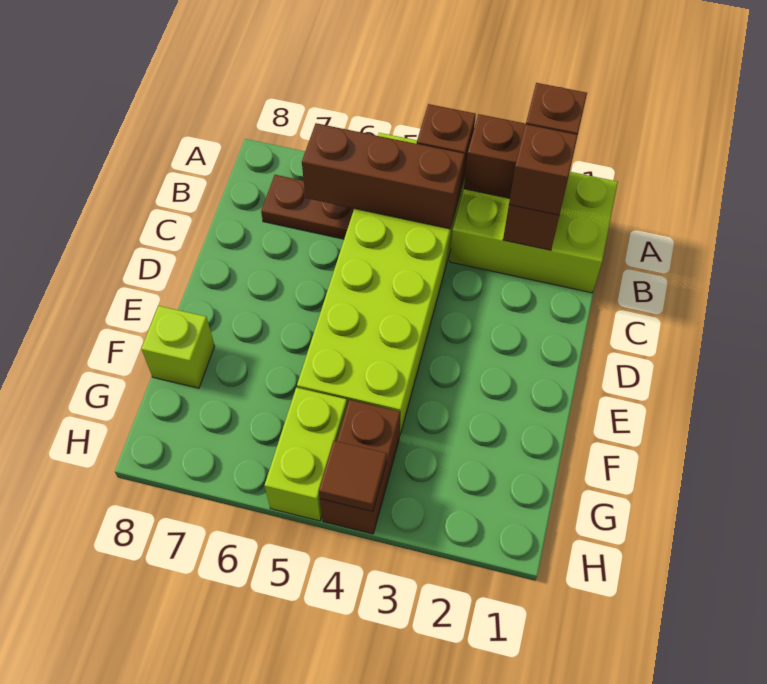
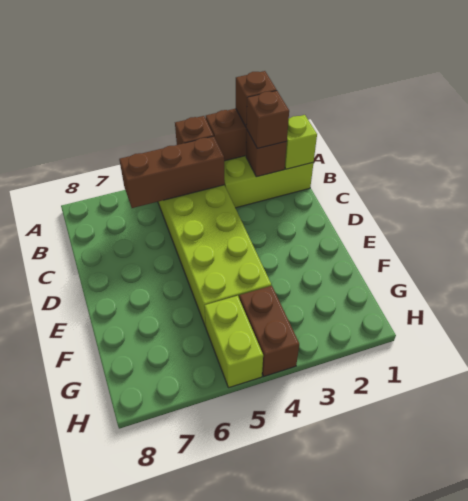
brown 1x2 plate [261,175,354,239] -> none
lime 1x1 brick [141,306,215,388] -> lime 1x1 brick moved to [285,115,317,169]
brown 1x1 tile [319,441,387,512] -> none

